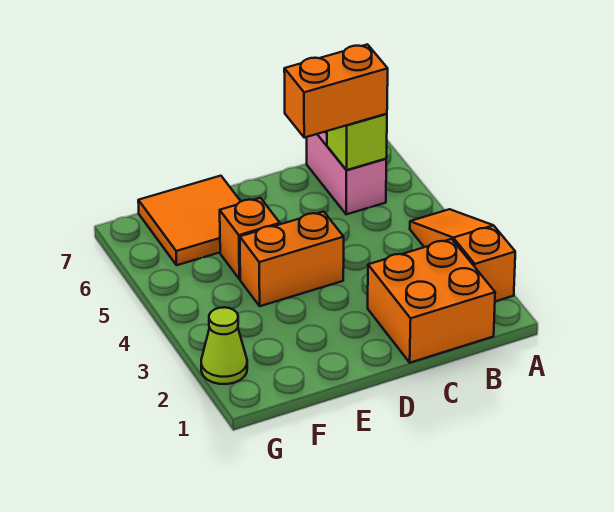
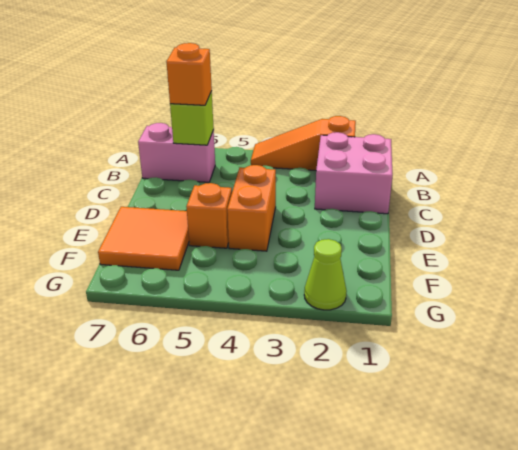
orange 2x2 brick [368,239,495,363] -> pink 2x2 brick [315,132,393,214]
orange 1x2 brick [284,44,388,138] -> orange 1x1 brick [166,43,212,105]

